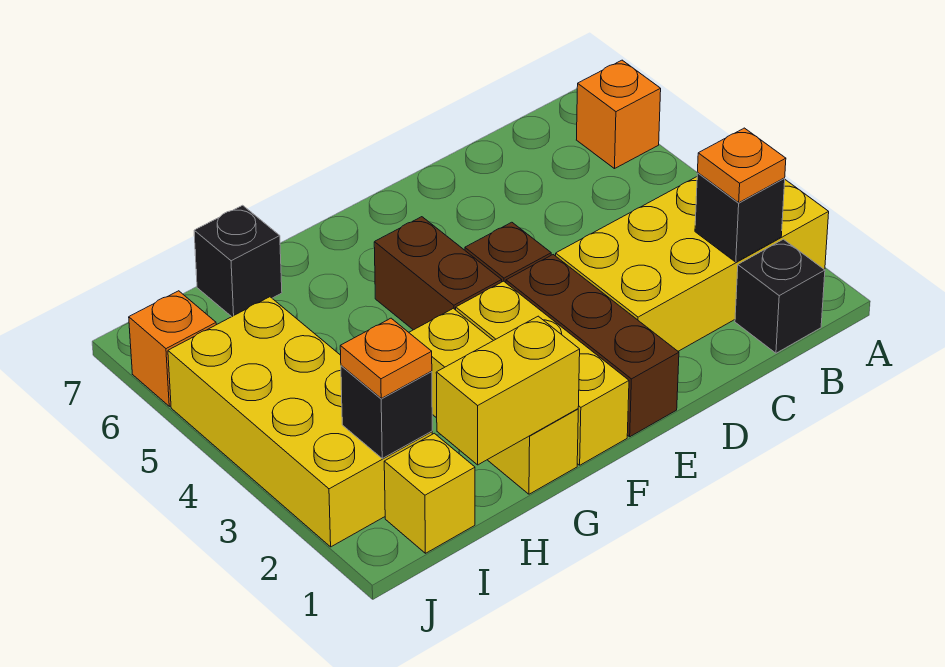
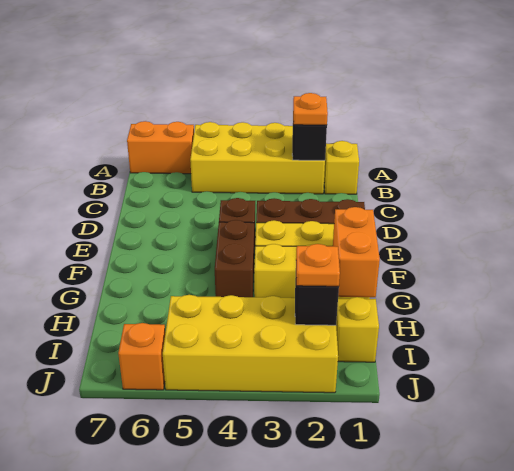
yellow 2x4 brick [556,177,829,351] -> yellow 2x4 brick turned to [190,122,325,194]
orange 1x1 brick [577,60,661,169] -> orange 1x2 brick [127,121,194,174]
black 1x1 brick [735,239,825,353] -> yellow 1x1 brick [324,141,359,194]
brown 1x2 brick [374,217,502,330] -> brown 1x2 brick turned to [215,220,254,297]
yellow 1x2 brick [436,316,580,465] -> orange 1x2 brick [333,207,380,297]
black 1x1 brick [194,205,282,317] -> none

